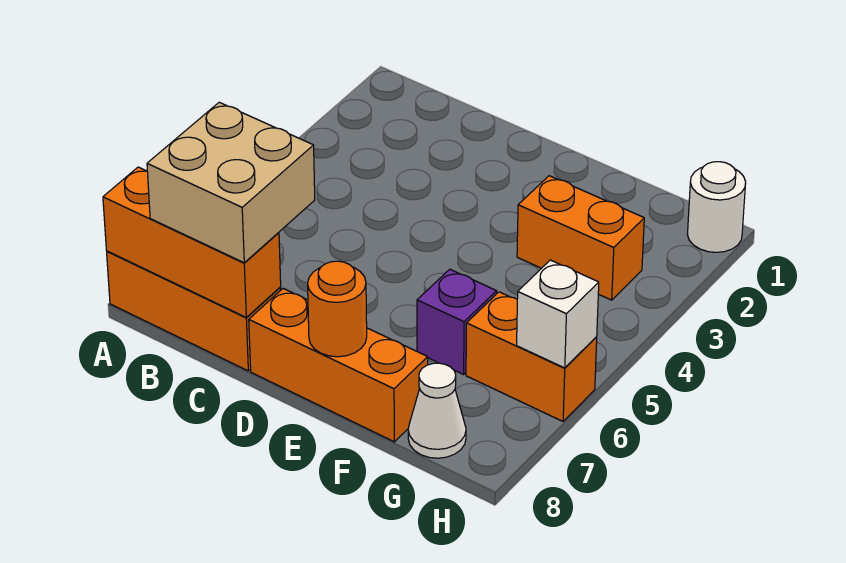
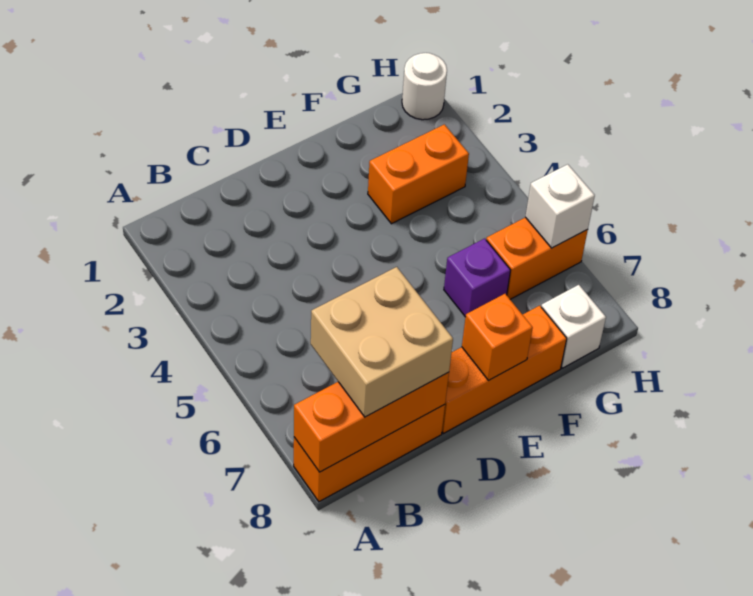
orange 1x1 round brick [308,261,367,357] -> orange 1x1 brick [462,294,533,380]
white 1x1 cone [408,363,466,458] -> white 1x1 brick [541,285,606,368]

